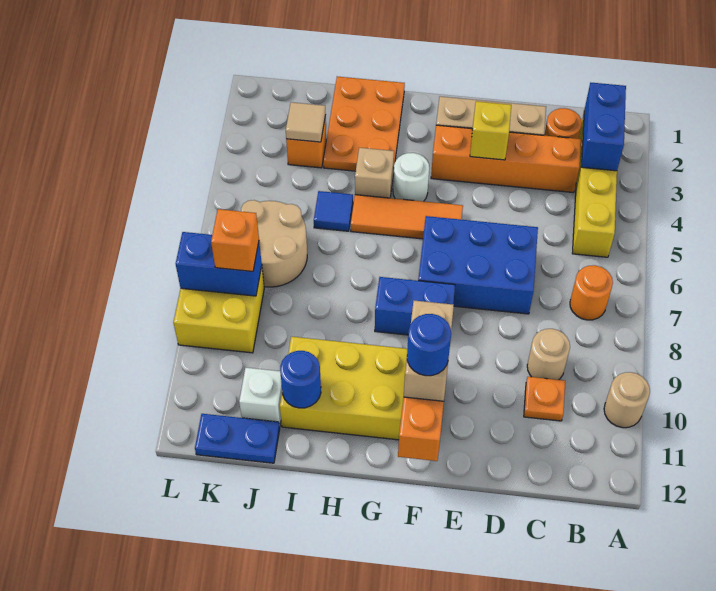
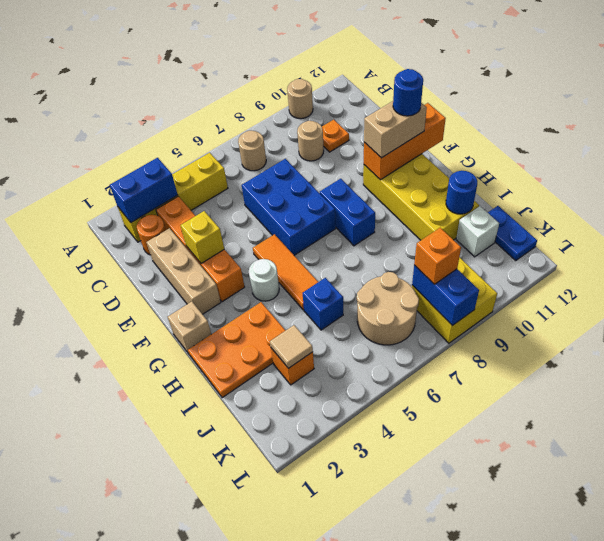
orange 1x1 round brick [570,265,613,320] -> tan 1x1 round brick [238,131,266,171]
tan 1x1 brick [355,148,394,198] -> tan 1x1 brick moved to [168,302,211,354]
blue 1x1 tile [314,191,353,231] -> blue 1x1 brick [303,278,343,330]

